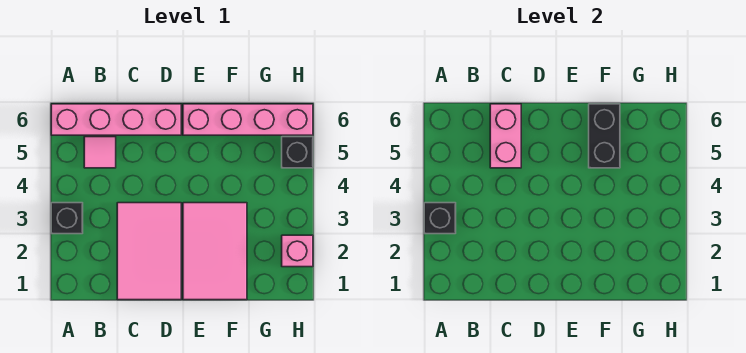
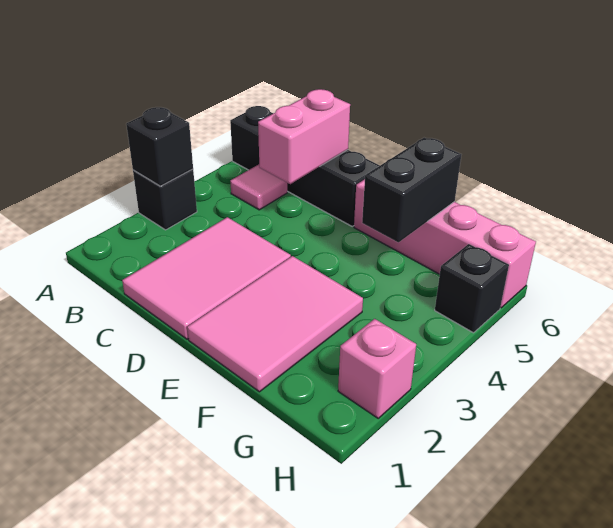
pink 1x4 brick [51,104,181,135] -> black 1x4 brick [230,106,380,226]

